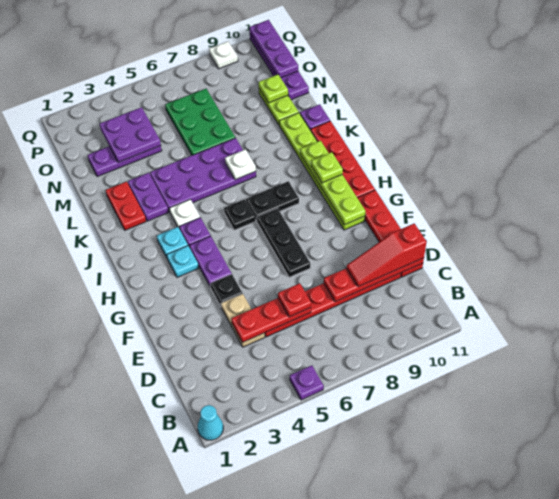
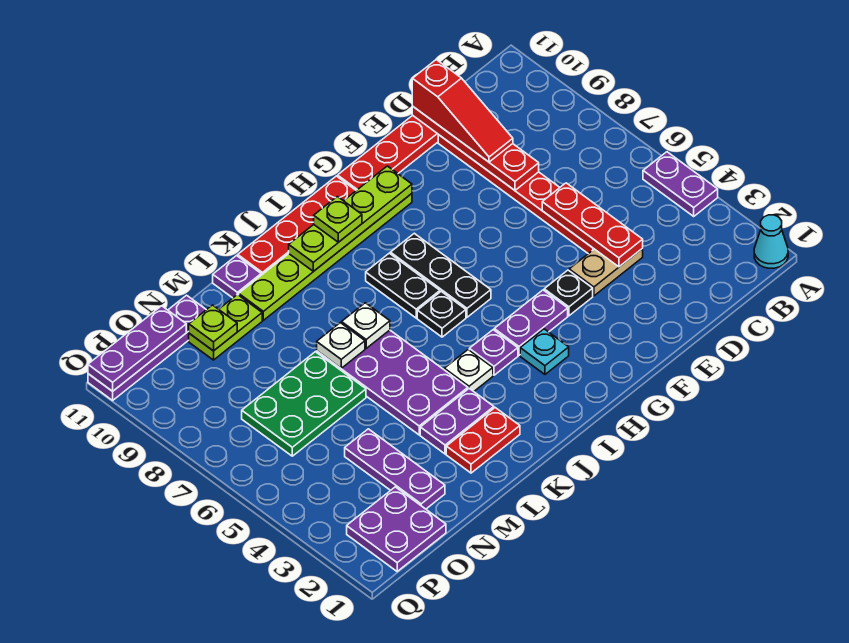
purple 1x1 plate [290,365,324,400] -> purple 1x2 plate [643,152,718,216]
red 1x1 plate [278,283,311,317] -> none
black 1x3 plate [257,208,311,277] -> black 1x3 plate turned to [390,233,491,317]
cyan 1x1 plate [157,227,188,258] -> none
purple 2x2 plate [100,107,161,162] -> purple 2x2 plate moved to [347,487,446,571]
white 1x1 plate [209,41,238,69] -> white 1x1 plate moved to [317,323,365,368]

